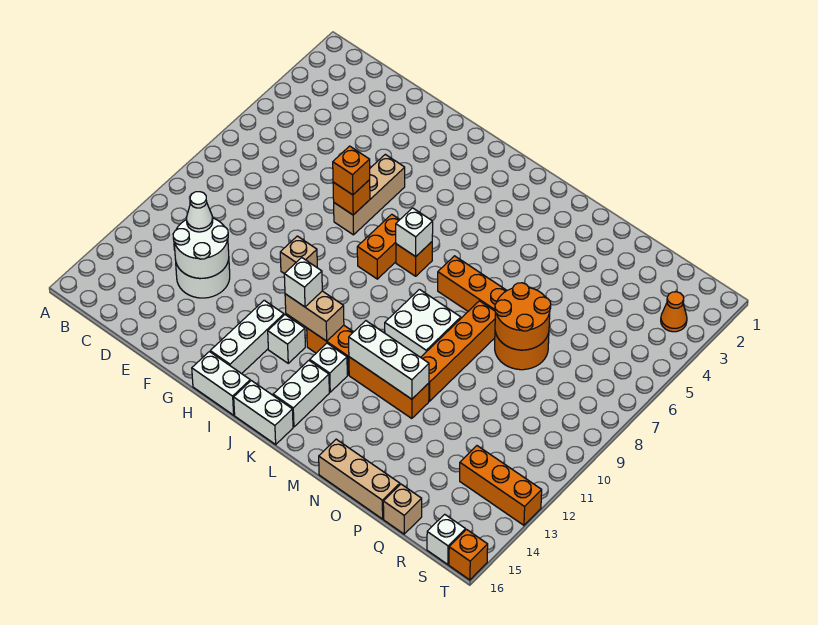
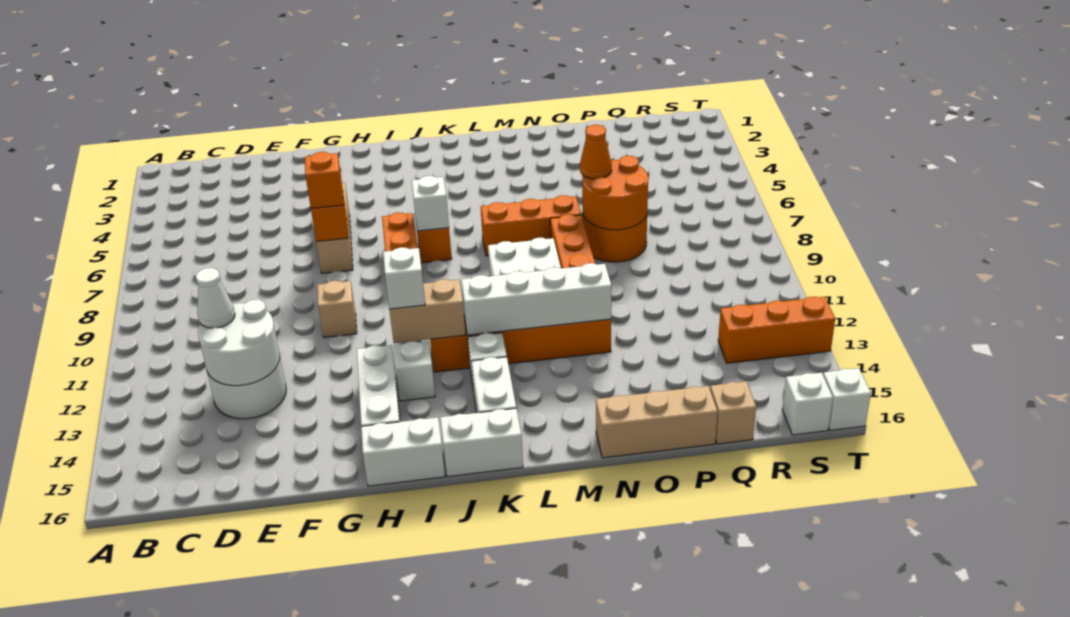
white 1x3 brick [349,321,429,399] -> white 1x4 brick [461,263,611,335]
orange 1x1 cone [661,292,687,332] -> orange 1x1 cone moved to [580,125,612,179]
orange 1x1 brick [449,530,488,580] -> white 1x1 brick [823,368,871,430]

